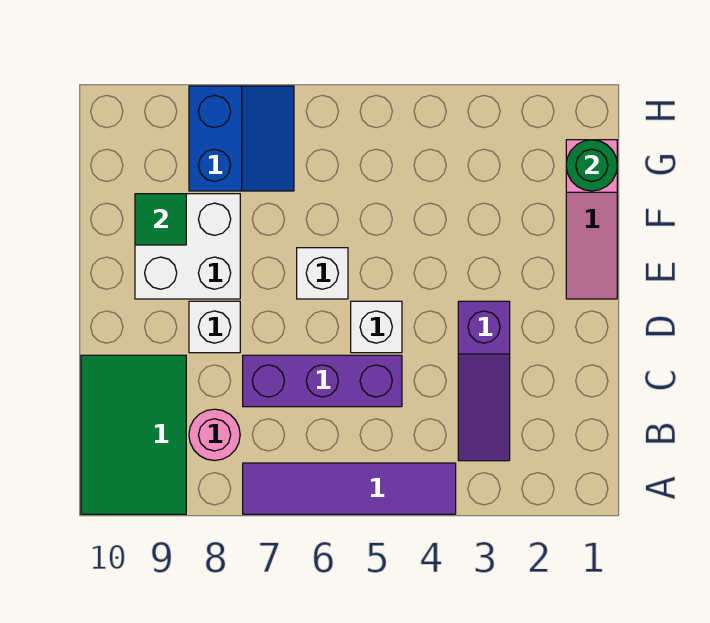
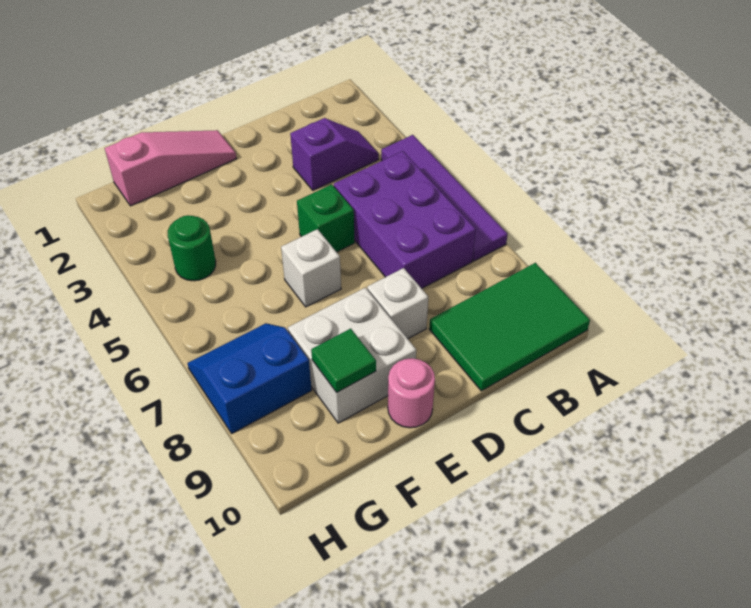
purple 1x3 slope [458,301,510,461] -> purple 1x2 slope [290,118,379,190]
pink 1x1 round brick [189,409,240,461] -> pink 1x1 round brick moved to [388,358,435,428]
purple 1x3 brick [243,355,402,407] -> purple 2x3 brick [334,151,476,289]
white 1x1 brick [351,301,402,353] -> green 1x1 brick [297,184,355,252]
green 1x1 round brick [566,140,617,191] -> green 1x1 round brick moved to [168,215,216,281]

